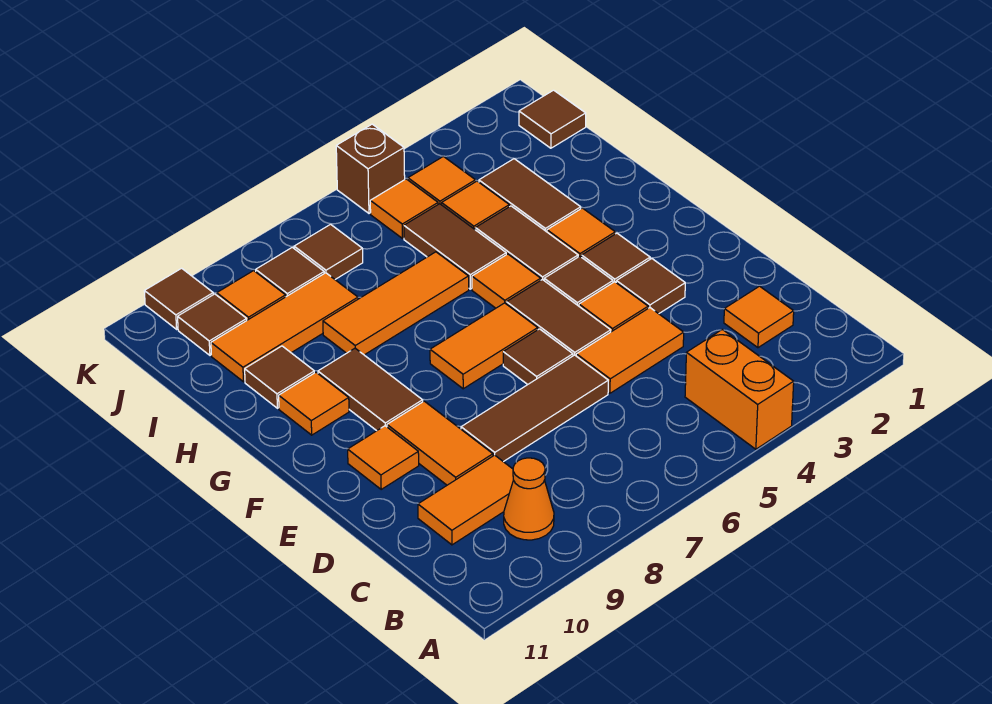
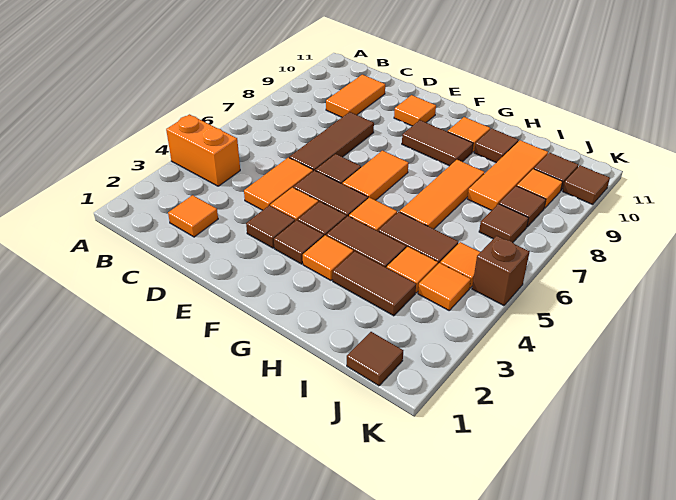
orange 1x1 cone [504,458,554,540] -> none
orange 1x2 tile [387,401,493,485] -> none

